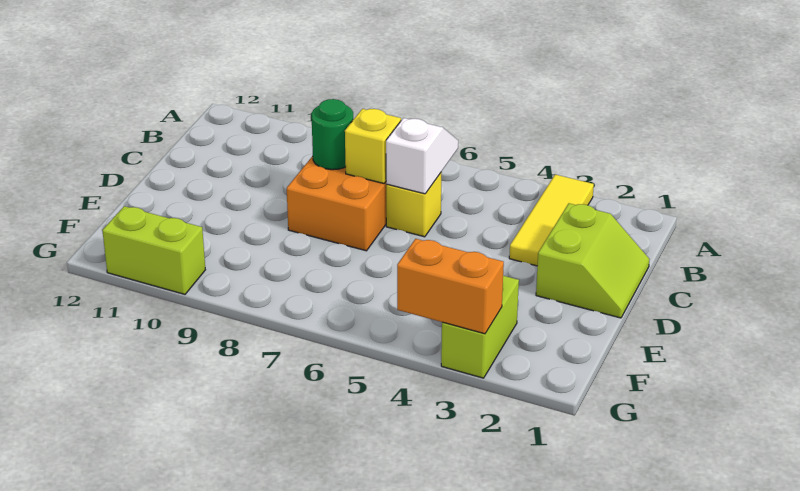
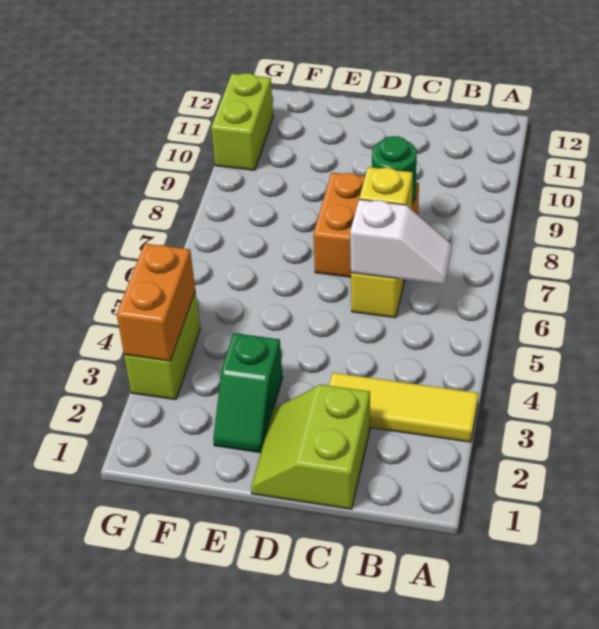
lime 2x2 slope [536,203,649,318] -> lime 2x2 slope turned to [251,384,370,509]
none -> green 1x2 slope [213,333,283,453]
lime 1x2 brick [441,276,519,378] -> lime 1x2 brick turned to [124,291,200,400]

